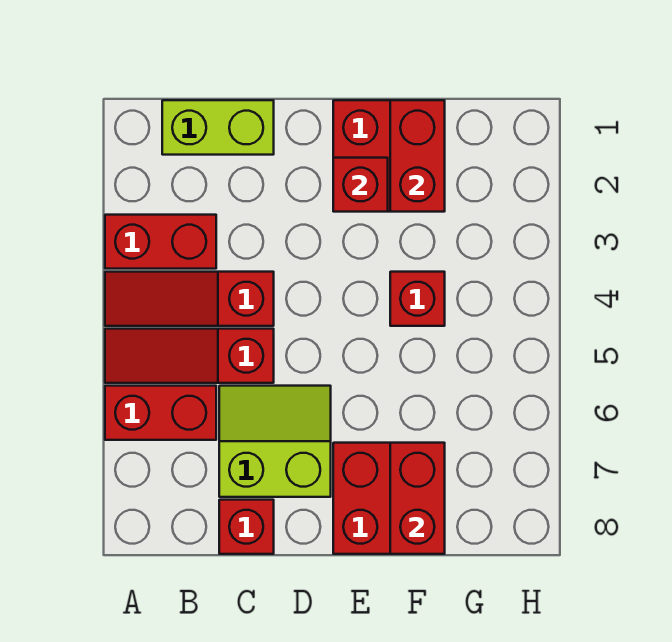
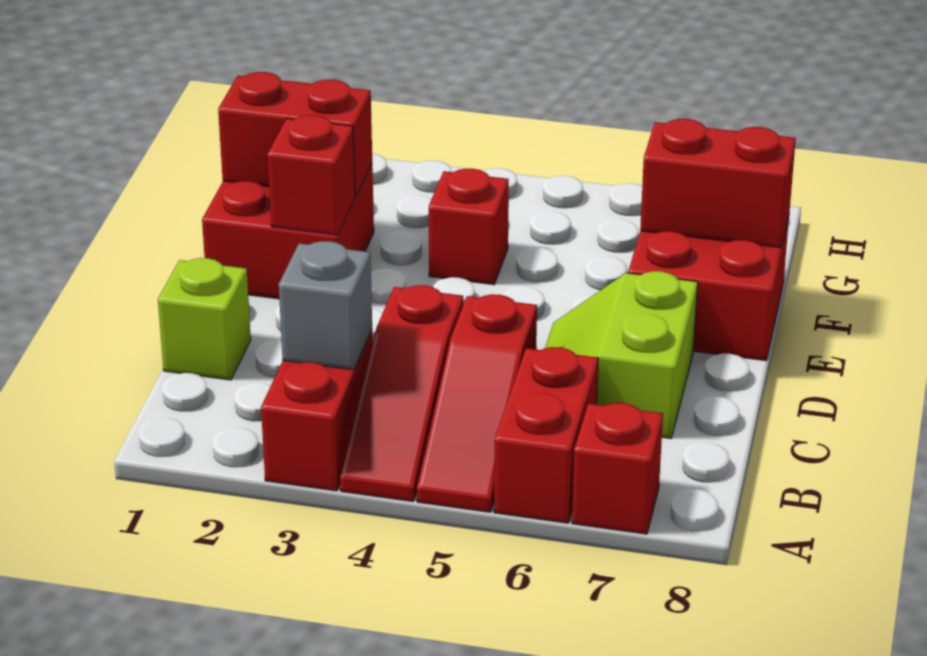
lime 1x2 brick [162,100,274,155] -> lime 1x1 brick [158,258,251,380]
none -> grey 1x1 brick [279,241,372,370]
red 1x1 brick [219,500,274,554] -> red 1x1 brick moved to [572,403,663,534]

